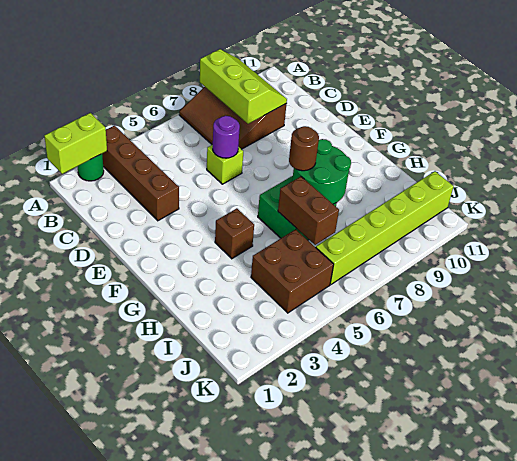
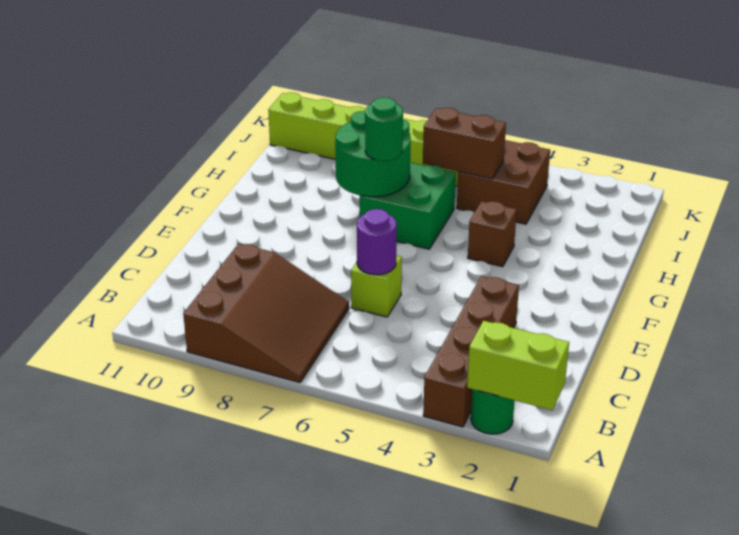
lime 2x3 slope [200,49,287,124] -> none
brown 1x1 round brick [289,126,319,171] -> green 1x1 round brick [365,97,403,161]
brown 1x2 brick [278,177,339,245] -> brown 1x2 brick turned to [423,108,506,179]

